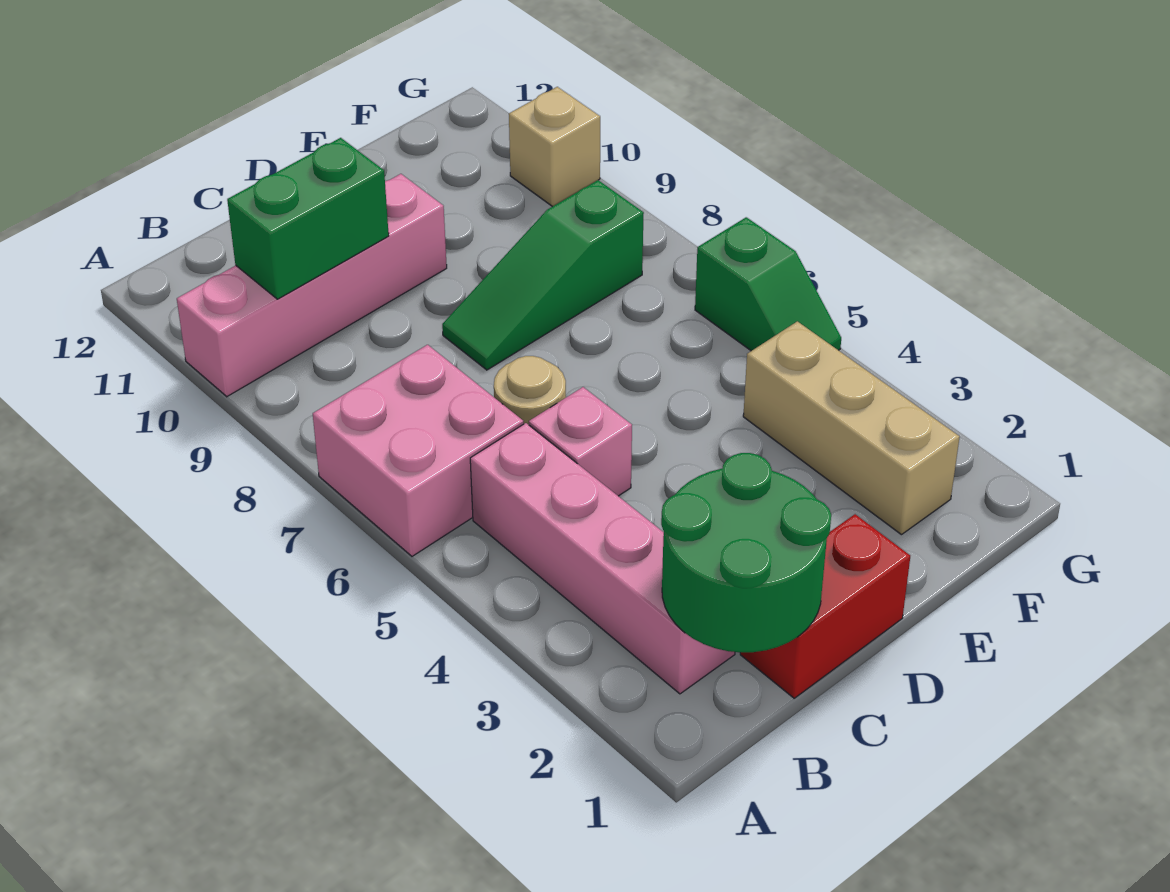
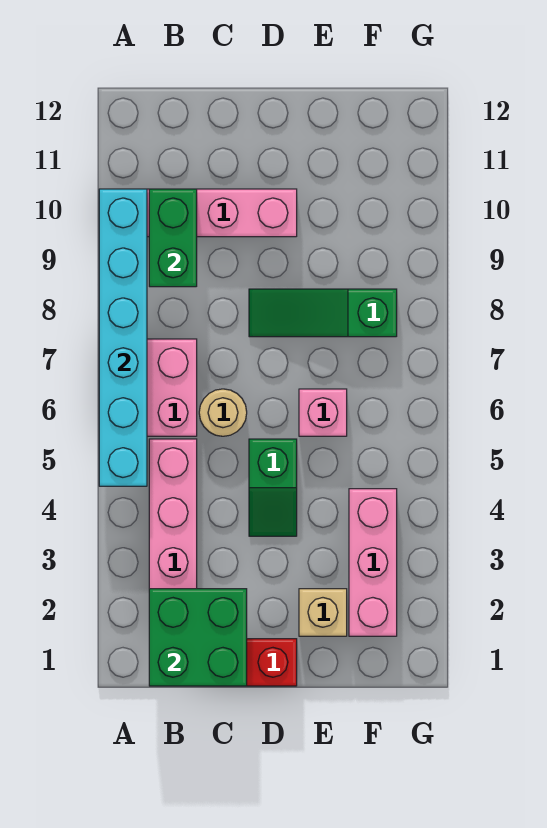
none -> cyan 1x6 brick [99,189,147,486]
green 2x2 round brick [661,453,831,652] -> green 2x2 brick [149,589,247,686]
green 1x2 brick [227,138,389,299] -> green 1x2 brick turned to [149,189,197,287]
pink 1x1 brick [529,387,632,496] -> pink 1x1 brick moved to [299,389,347,436]
tan 1x3 brick [743,321,960,535] -> pink 1x3 brick [349,489,397,636]
green 1x2 slope [695,217,841,351] -> green 1x2 slope moved to [249,439,297,536]
tan 1x1 brick [509,87,600,206] -> tan 1x1 brick moved to [299,589,347,636]

